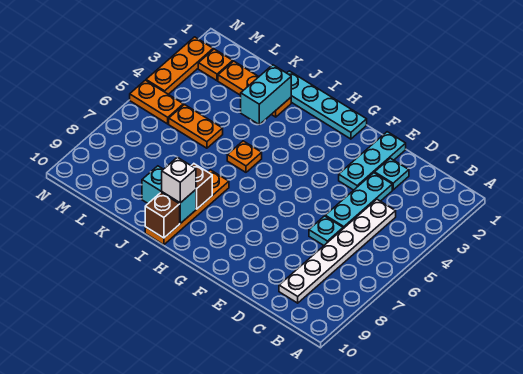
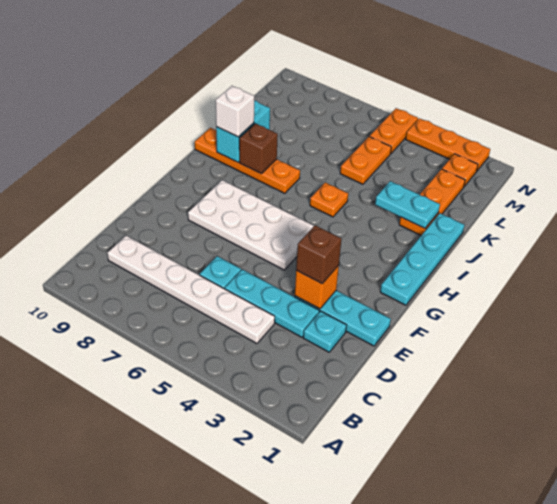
none -> orange 1x1 brick [295,266,339,309]
none -> white 2x4 plate [188,180,314,270]
brown 1x1 brick [145,193,180,238] -> brown 1x1 brick moved to [296,225,341,284]
cyan 1x2 brick [241,65,291,124] -> cyan 1x2 plate [375,181,440,228]

